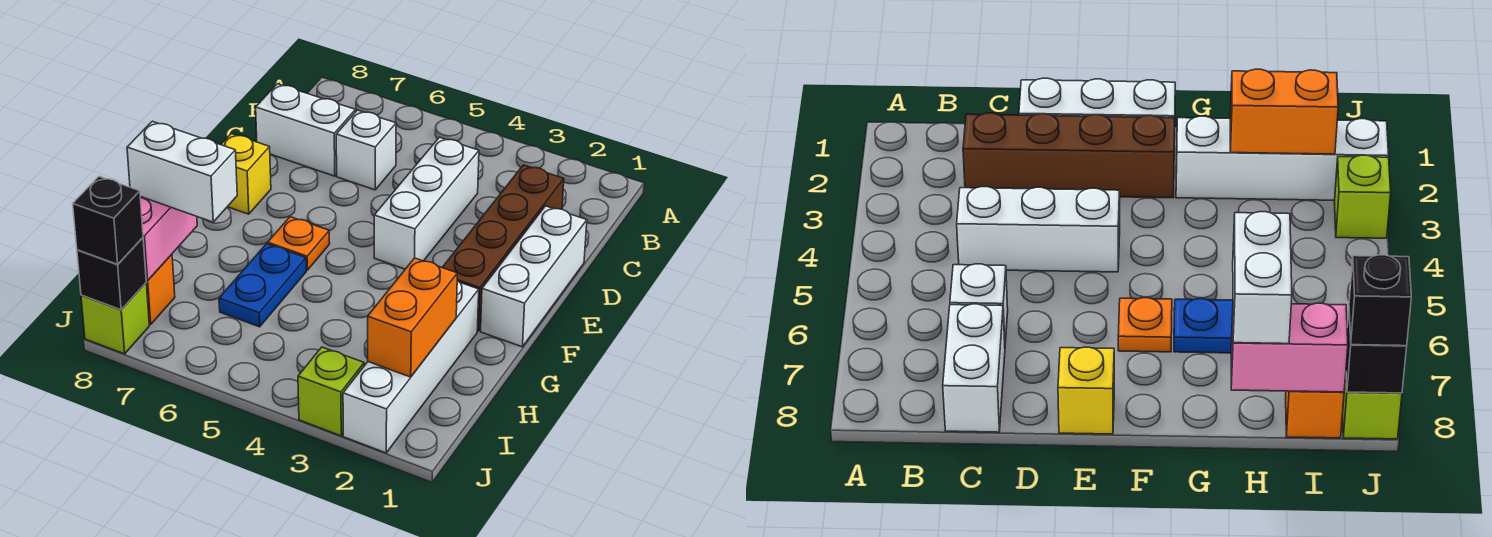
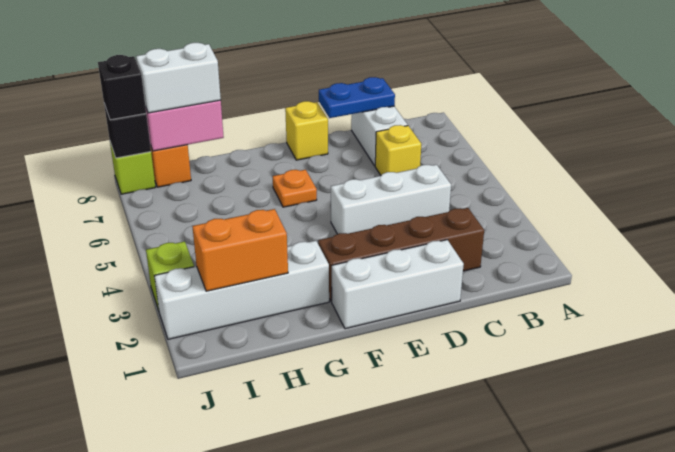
white 1x1 brick [336,110,396,190] -> yellow 1x1 brick [375,125,421,175]
blue 1x2 plate [219,244,306,327] -> blue 1x2 plate moved to [319,77,395,118]
white 1x2 brick [127,121,237,222] -> white 1x2 brick turned to [136,43,221,113]

